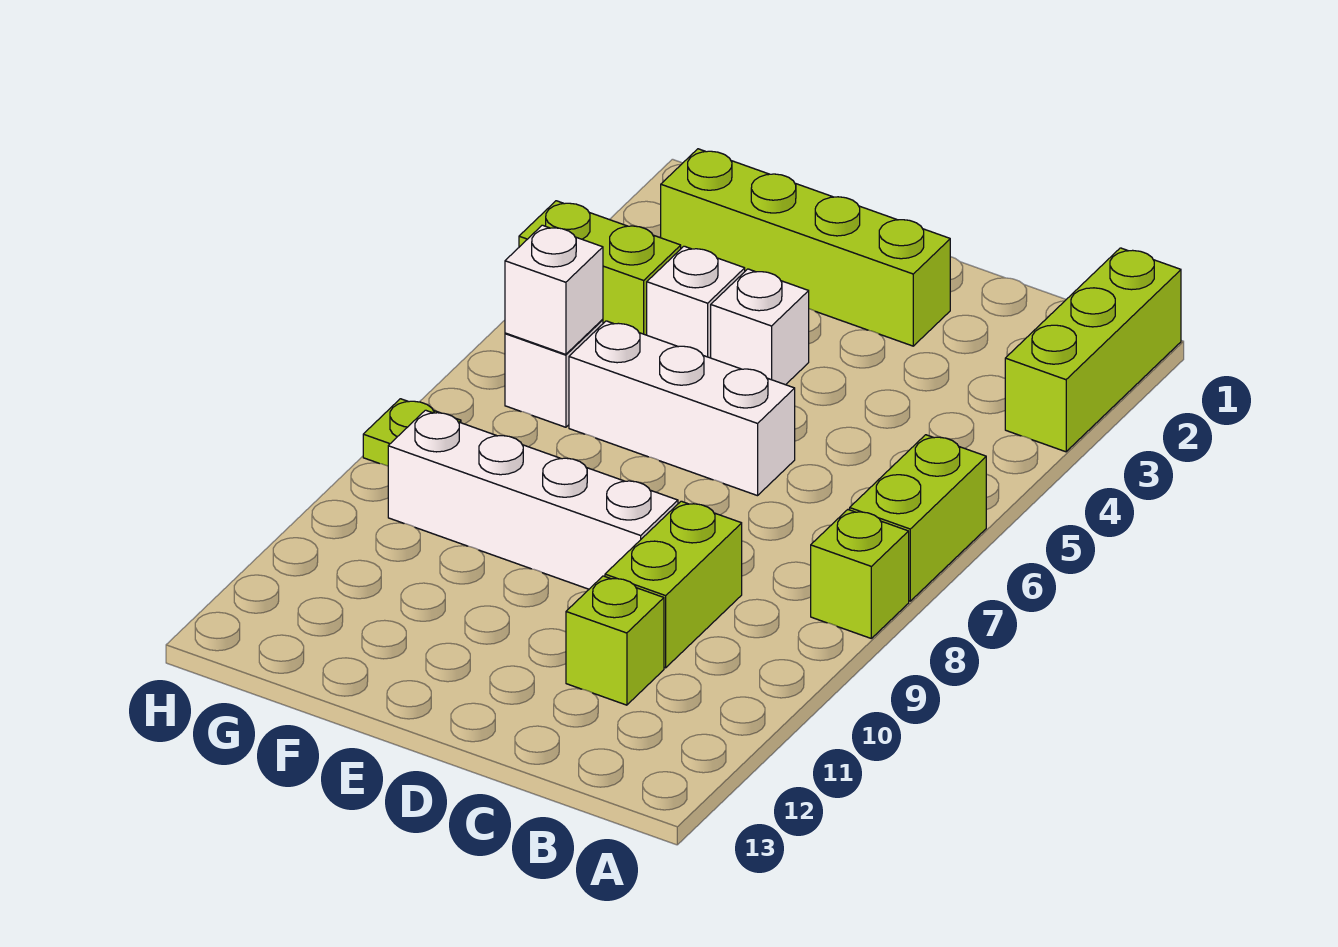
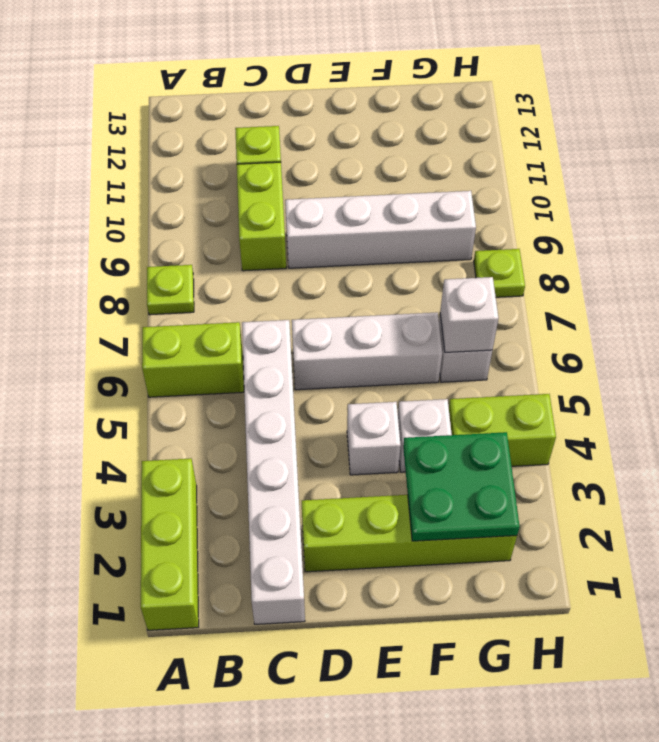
lime 1x2 brick [850,435,986,601] -> lime 1x2 brick turned to [142,322,244,397]
lime 1x1 brick [811,510,909,638] -> lime 1x1 plate [147,265,194,315]
none -> white 1x6 brick [242,320,305,624]
none -> green 2x2 plate [403,432,520,541]

